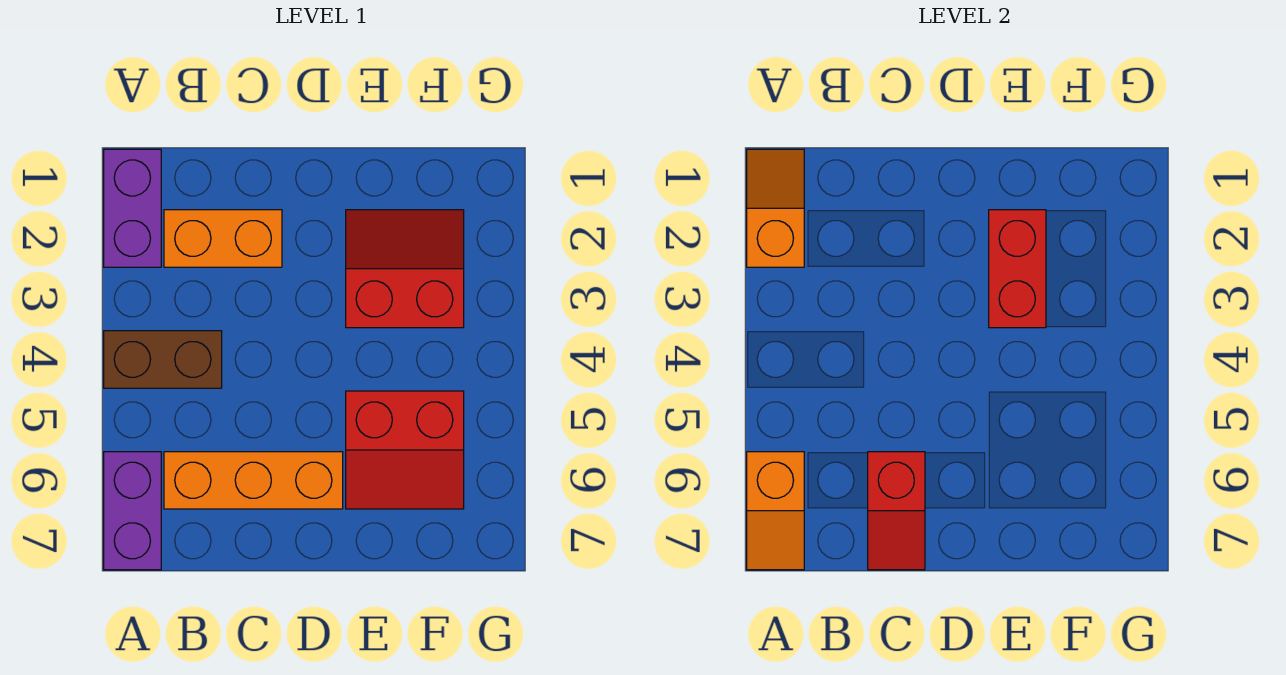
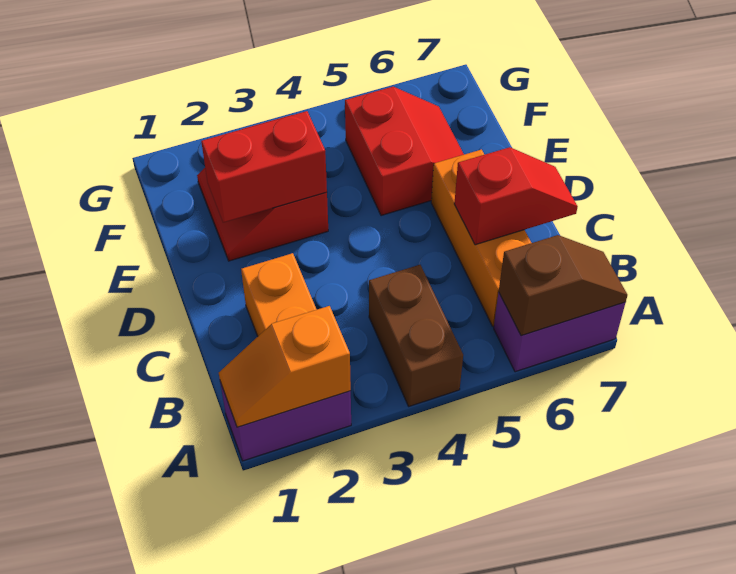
orange 1x2 slope [747,452,804,570] -> brown 1x2 slope [499,235,627,336]

